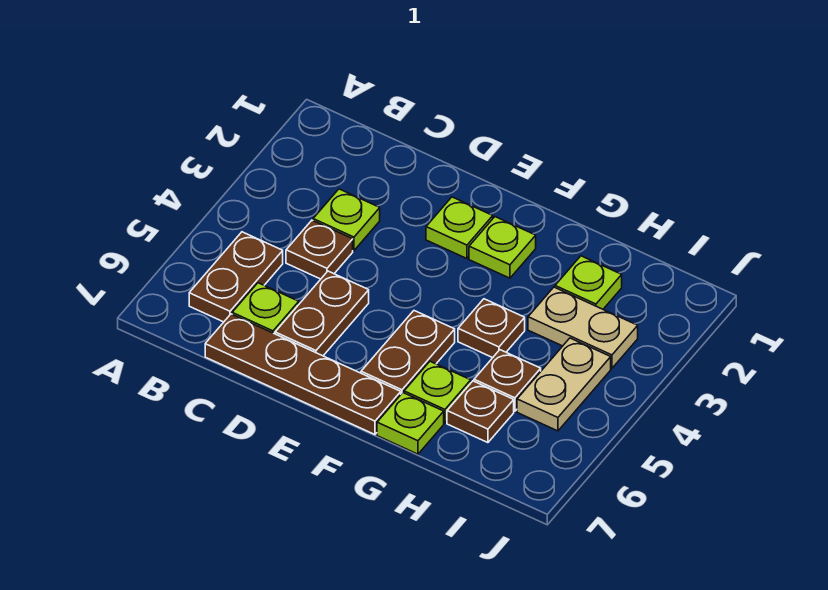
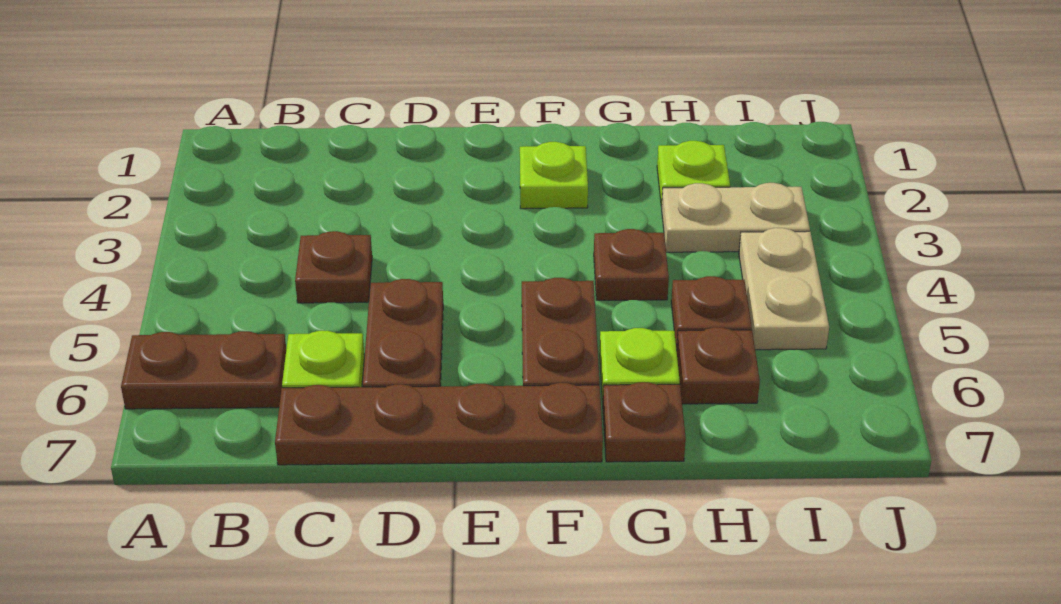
brown 1x2 plate [189,232,283,322] -> brown 1x2 plate turned to [121,331,286,409]
lime 1x1 plate [313,189,380,251] -> none
lime 1x1 plate [426,197,493,259] -> none
lime 1x1 plate [377,393,444,454] -> brown 1x1 plate [603,382,686,462]

